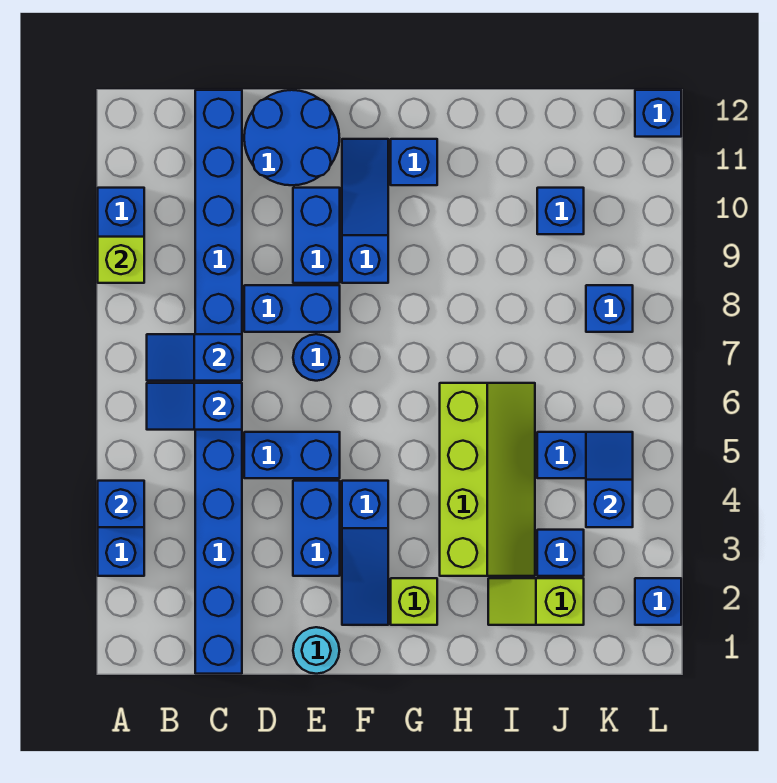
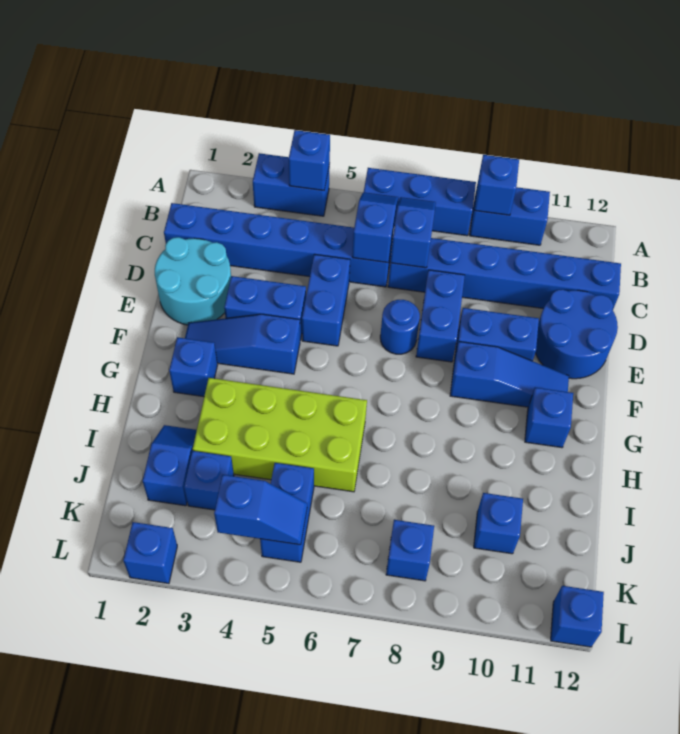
none -> blue 1x3 brick [364,168,476,236]
lime 1x1 brick [98,237,144,283] -> blue 1x1 brick [474,155,519,215]
cyan 1x1 round brick [293,627,339,674] -> cyan 2x2 round brick [155,237,231,325]
lime 1x1 brick [391,578,437,625] -> blue 1x1 brick [169,337,217,397]
lime 2x4 slope [440,383,535,576] -> lime 2x4 brick [193,378,367,492]
lime 1x2 slope [488,578,584,625] -> blue 1x2 slope [143,425,197,506]

